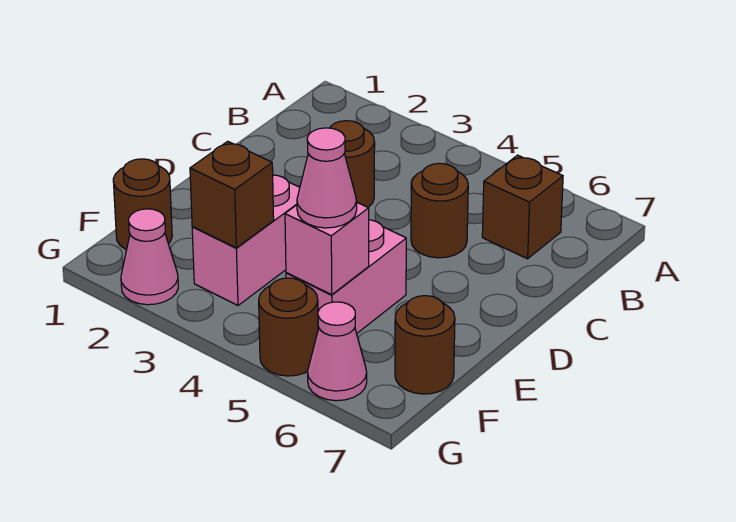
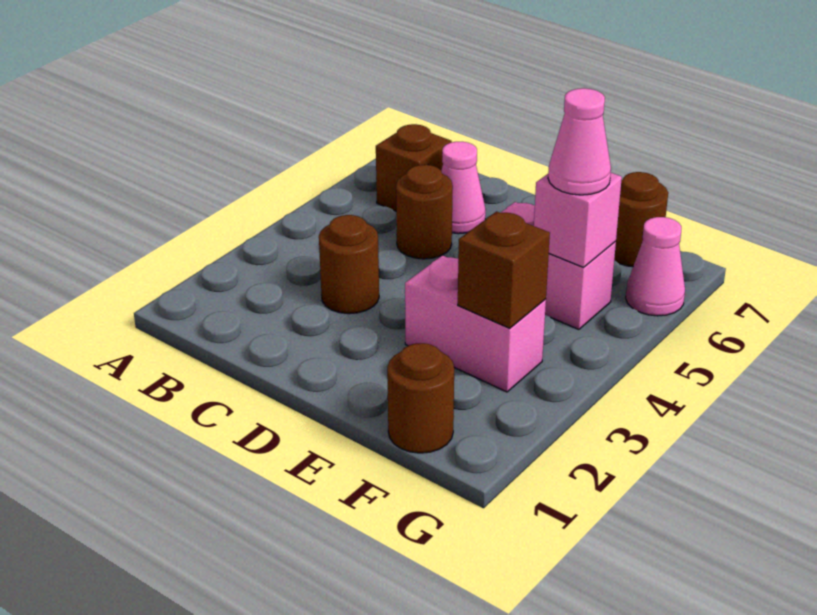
pink 1x1 cone [121,209,178,305] -> pink 1x1 cone moved to [441,142,486,234]
brown 1x1 round brick [259,278,318,376] -> none

